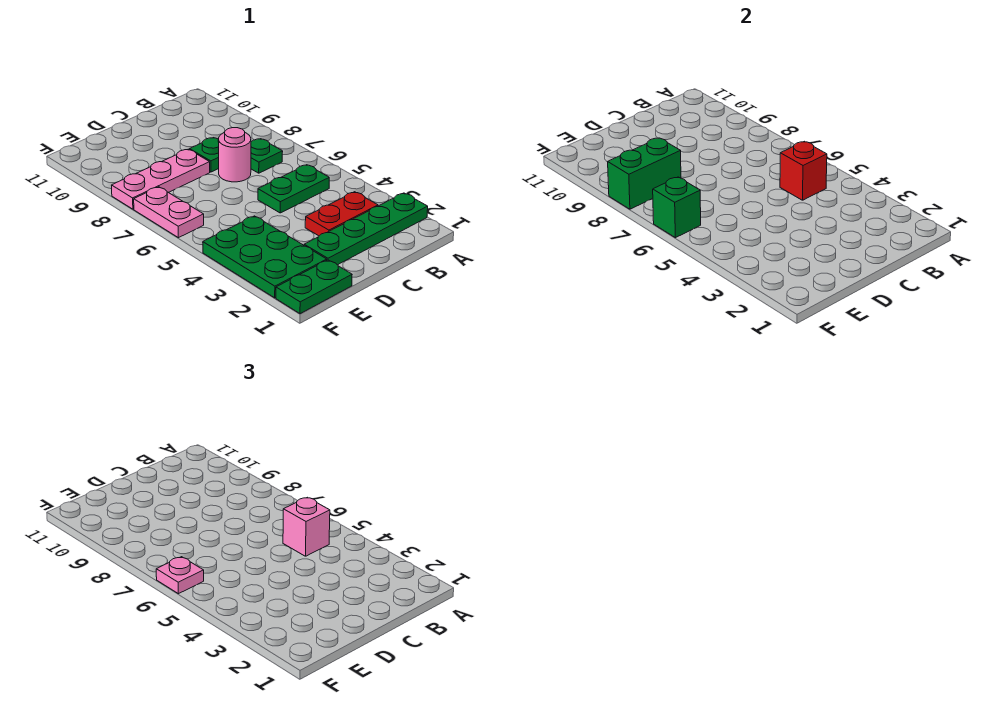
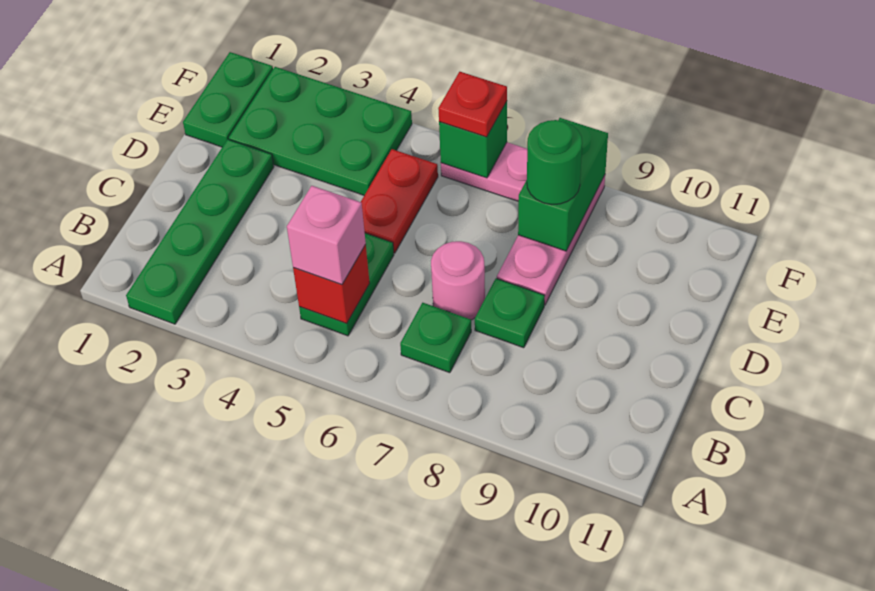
red 1x2 plate [305,192,378,236] -> red 1x2 plate moved to [361,149,438,253]
none -> green 1x1 round brick [527,120,582,205]
pink 1x1 plate [156,557,204,594] -> red 1x1 plate [438,72,507,137]

